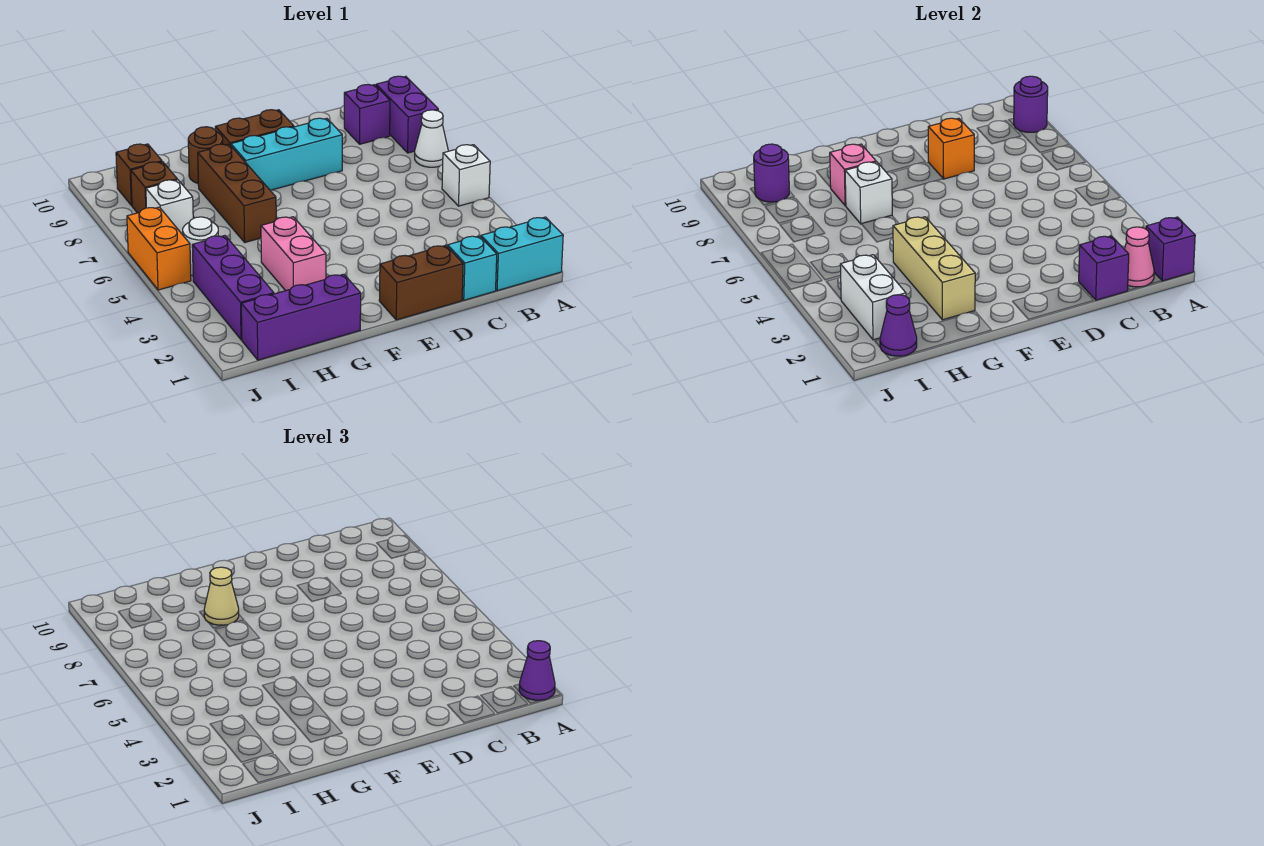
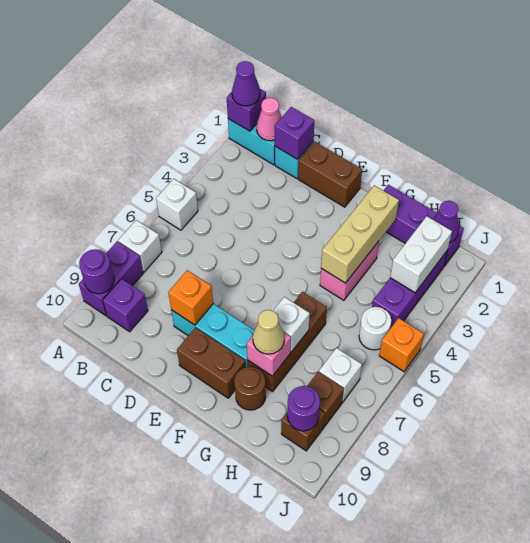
white 1x1 cone [415,110,448,167] -> white 1x1 brick [118,220,162,272]
orange 1x2 brick [127,207,191,290] -> orange 1x1 brick [379,318,424,371]

